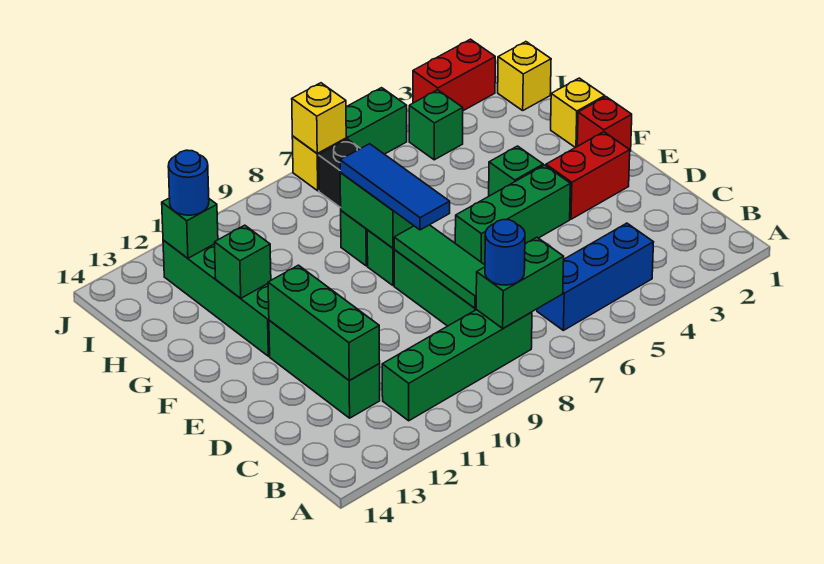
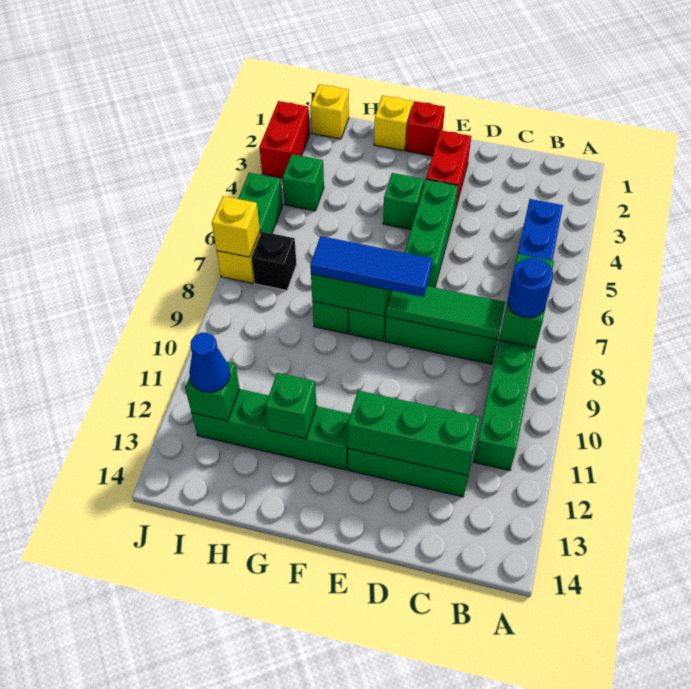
blue 1x1 round brick [168,150,209,215] -> blue 1x1 cone [189,333,230,392]

